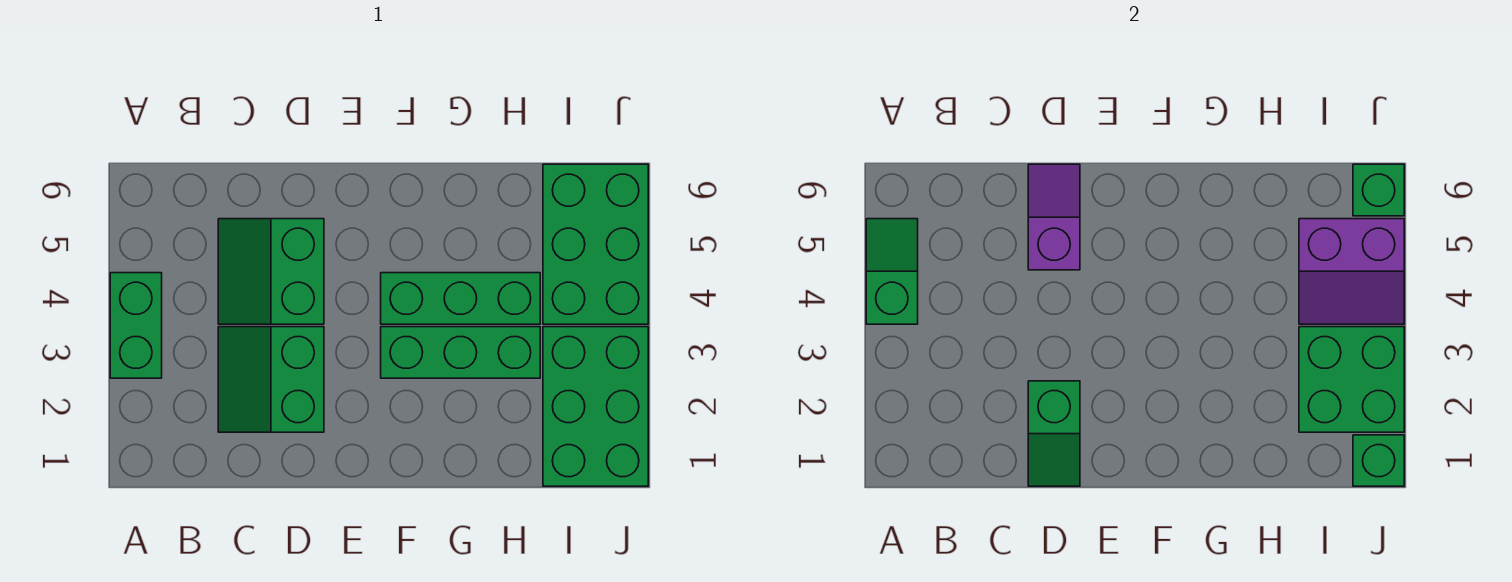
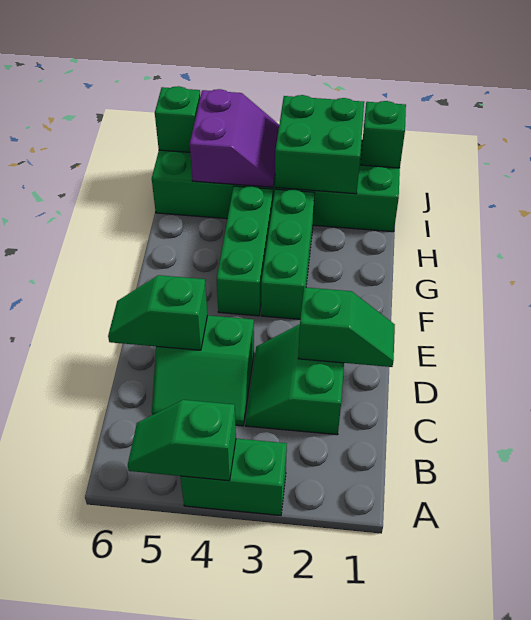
green 2x2 slope [218,327,324,432] -> green 2x2 slope turned to [246,324,344,435]
purple 1x2 slope [1028,164,1080,270] -> green 1x2 slope [108,275,207,350]

